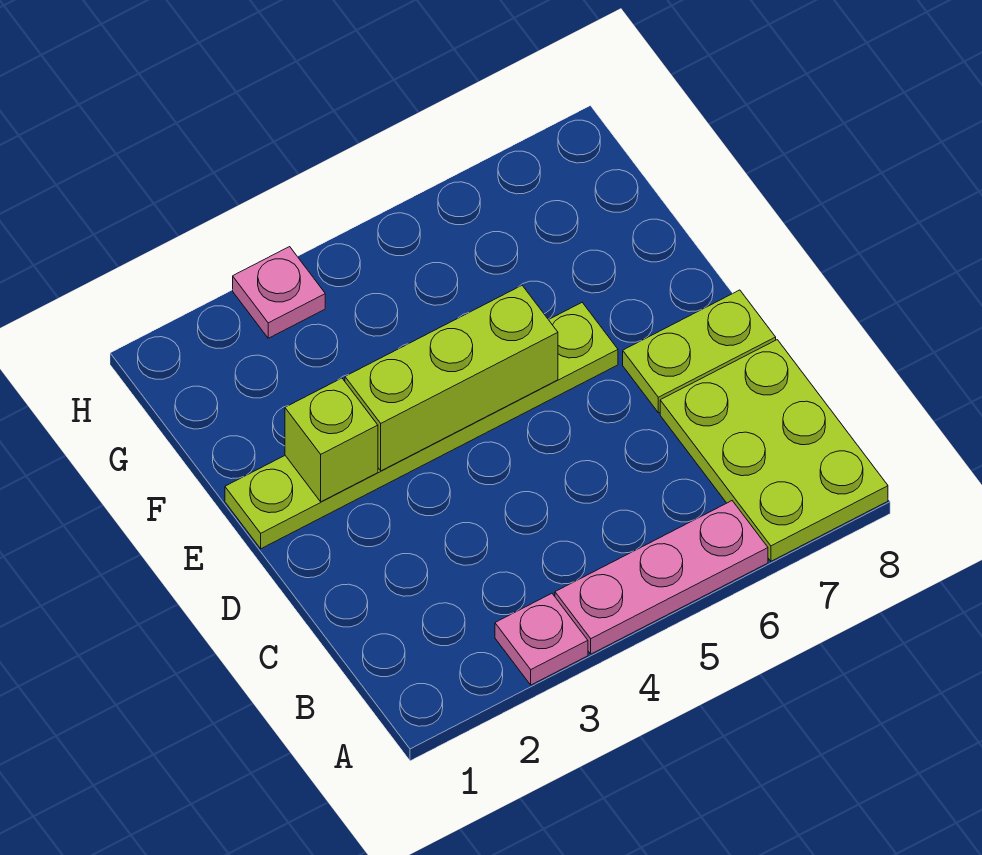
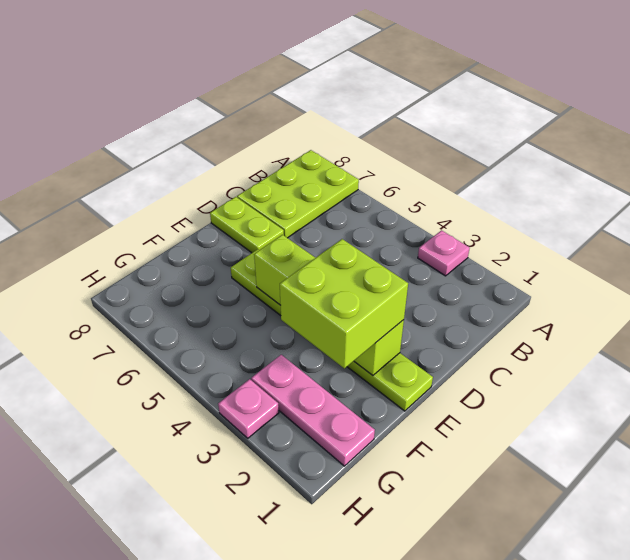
pink 1x3 plate [555,501,768,654] -> pink 1x3 plate moved to [251,355,375,466]
none -> lime 2x2 brick [280,239,408,368]

